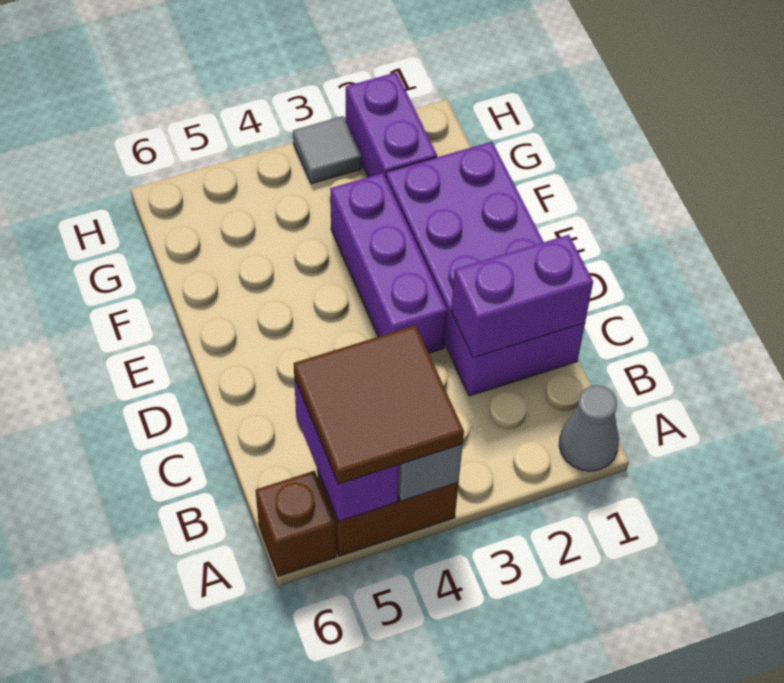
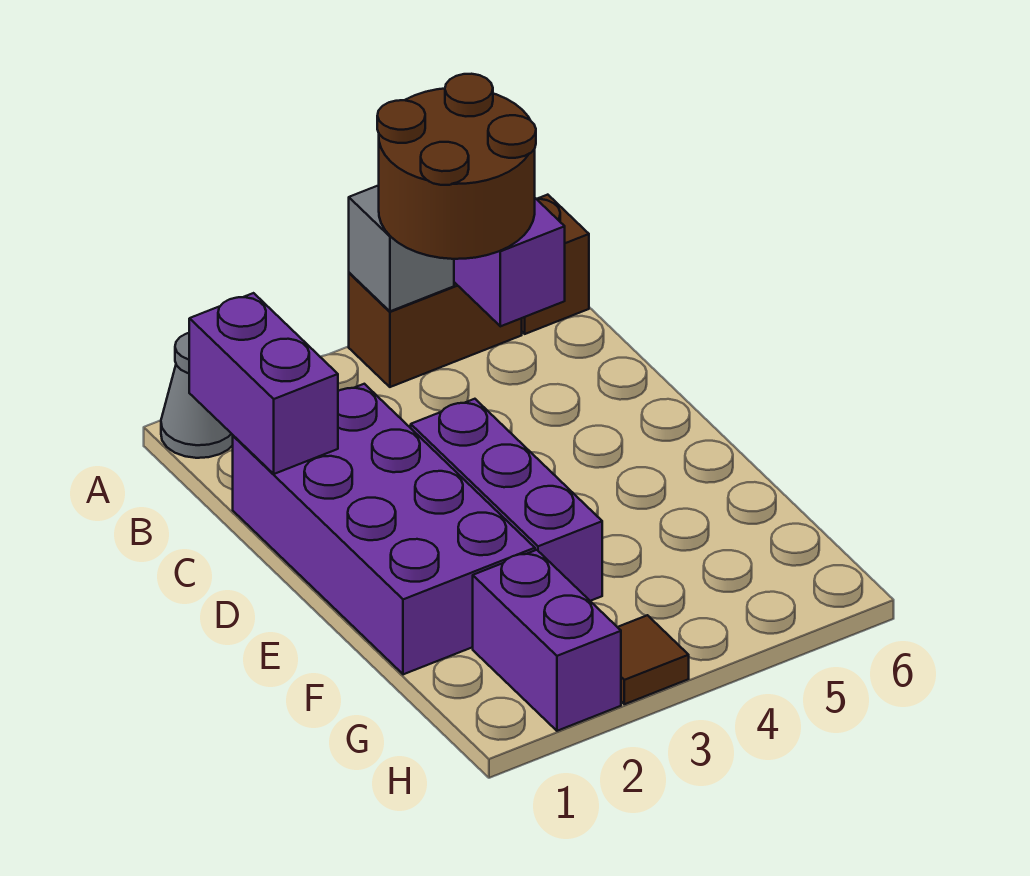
brown 2x2 tile [294,325,464,484] -> brown 2x2 round brick [377,74,536,259]
purple 1x2 brick [451,235,593,358] -> purple 1x2 brick turned to [189,293,338,474]
grey 1x1 tile [293,116,362,184] -> brown 1x1 tile [618,615,689,704]

